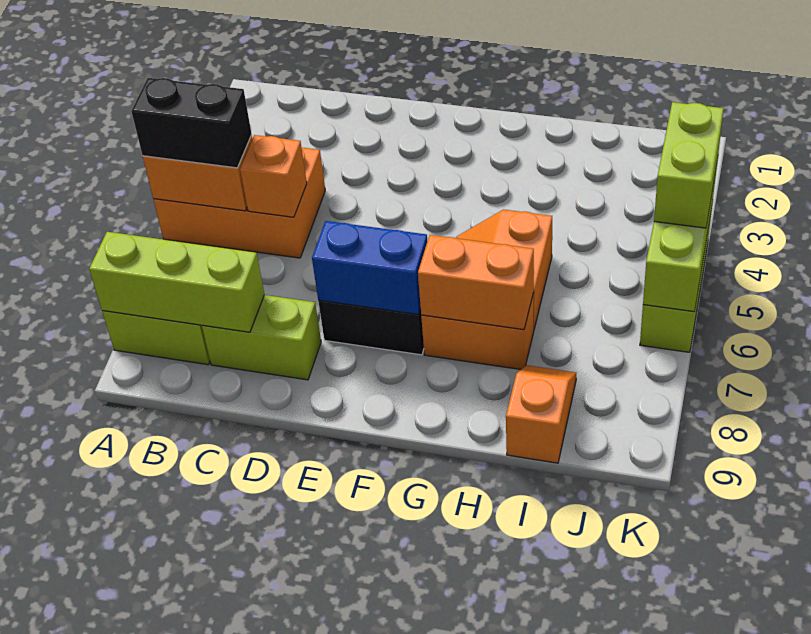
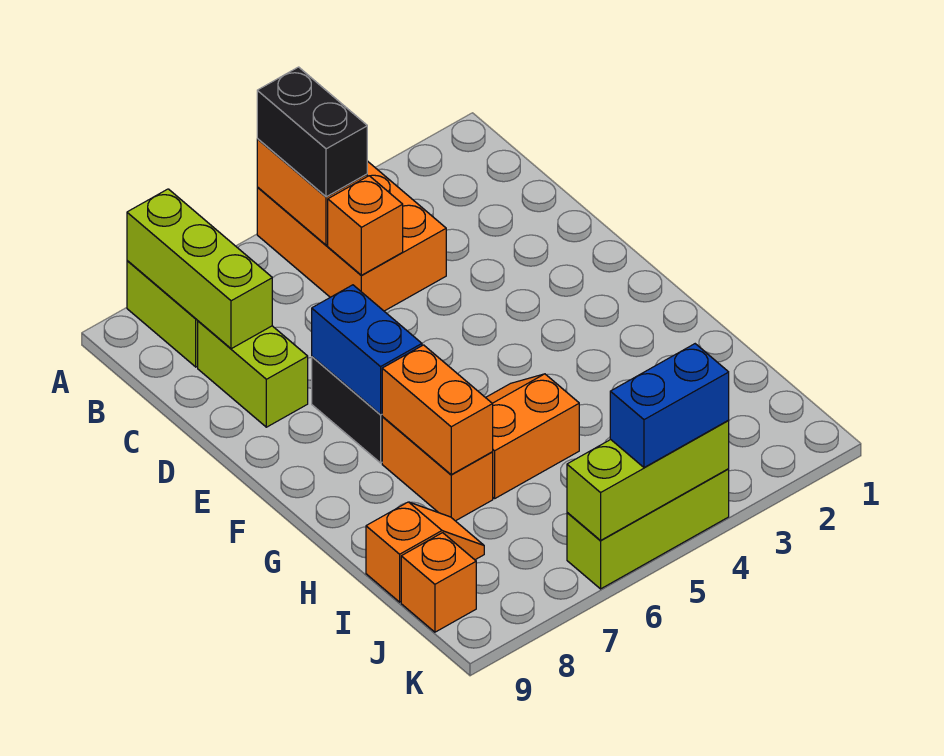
none -> orange 1x1 brick [401,533,476,632]
lime 1x2 brick [654,102,724,228] -> blue 1x2 brick [610,344,729,468]

